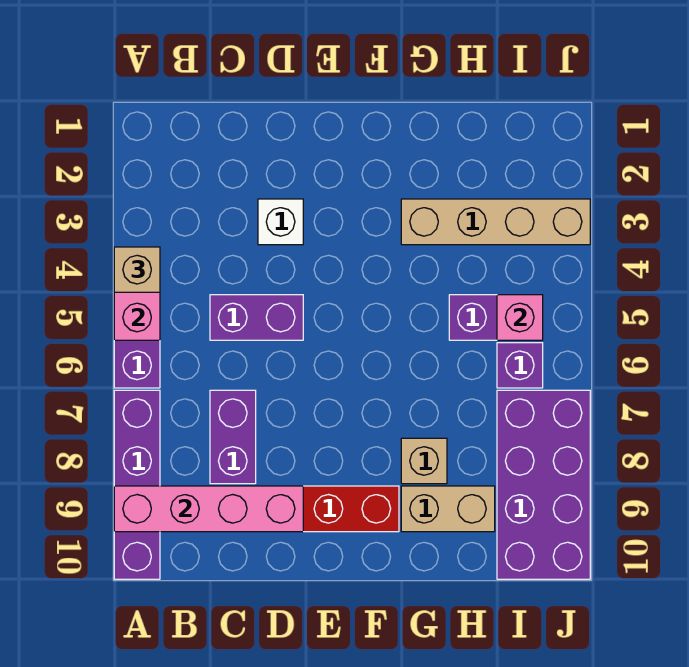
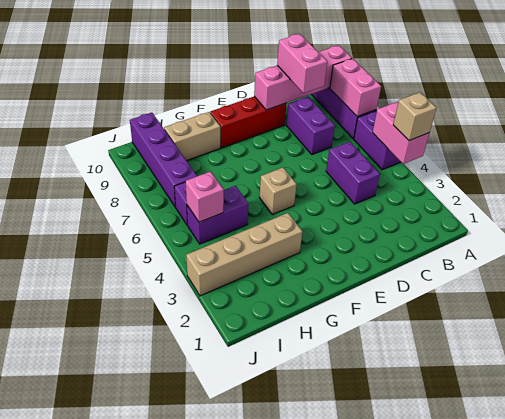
none -> pink 1x2 brick [330,59,381,117]
purple 1x2 brick [210,295,303,340] -> purple 1x2 brick turned to [326,142,380,204]
none -> pink 1x2 brick [277,34,327,93]
white 1x1 brick [258,199,303,245] -> none
tan 1x1 brick [401,438,447,484] -> tan 1x1 brick moved to [259,167,297,214]
purple 2x4 brick [497,390,590,579] -> purple 1x4 brick [130,113,197,207]

